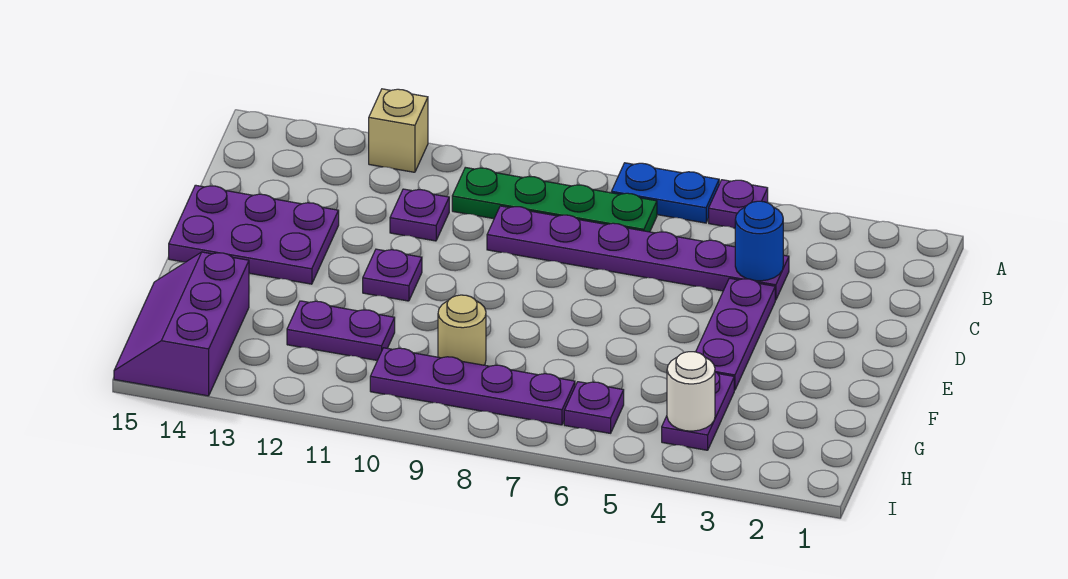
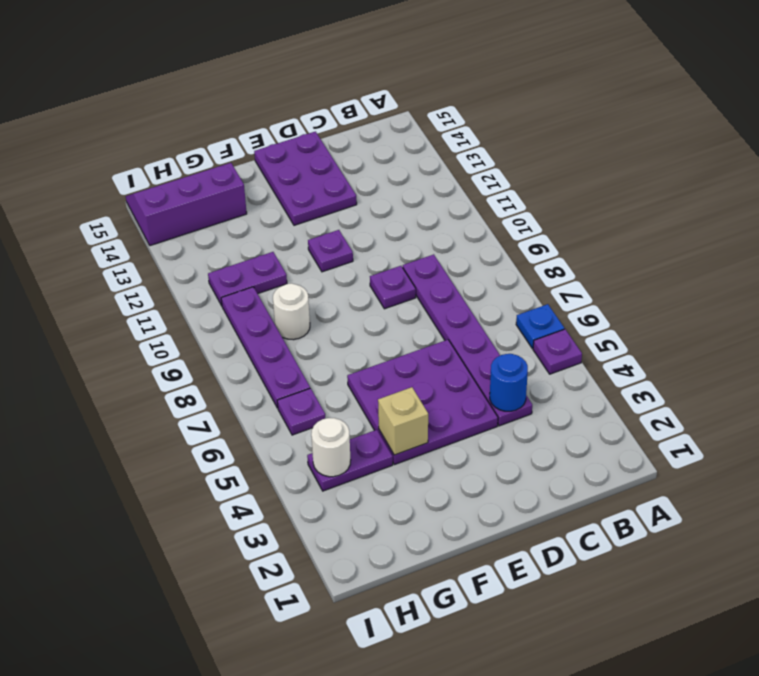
blue 1x2 plate [611,163,719,223] -> blue 1x1 plate [516,304,564,349]
tan 1x1 brick [369,89,428,172] -> tan 1x1 brick moved to [378,387,428,455]
green 1x4 plate [452,167,657,232] -> none
purple 1x1 plate [390,189,449,241] -> purple 1x1 plate moved to [370,266,416,309]
purple 1x3 plate [696,278,775,390] -> purple 3x3 plate [347,340,498,465]
tan 1x1 round brick [438,295,486,365] -> white 1x1 round brick [273,283,310,340]
purple 1x2 plate [287,301,395,360] -> purple 1x2 plate turned to [208,252,287,306]

